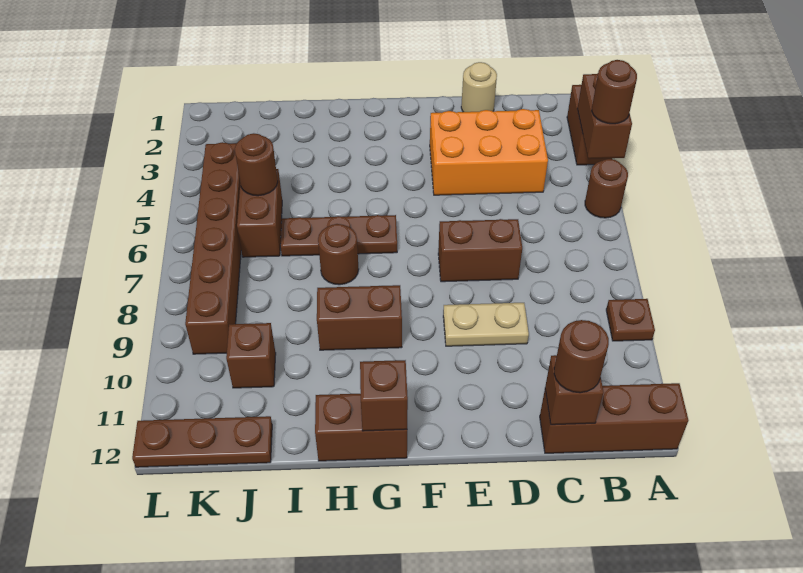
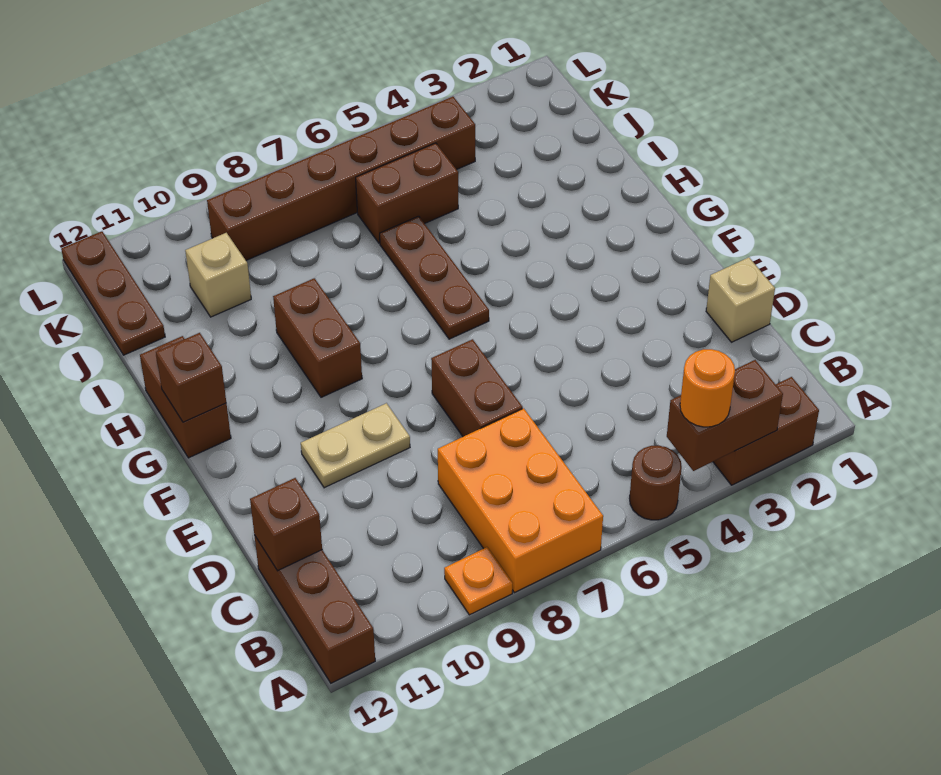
brown 1x1 round brick [592,60,637,124] -> orange 1x1 round brick [680,349,735,427]
brown 1x1 plate [606,299,655,341] -> orange 1x1 plate [444,547,512,615]
orange 2x3 brick [430,109,548,195] -> orange 2x3 brick moved to [438,408,603,593]
brown 1x1 round brick [554,320,609,393] -> none
tan 1x1 round brick [461,62,497,112] -> tan 1x1 brick [706,257,775,342]
tan 1x2 plate [443,303,529,346] -> tan 1x2 plate turned to [301,403,410,488]
brown 1x1 round brick [318,224,359,285] -> none
brown 1x1 round brick [235,133,278,196] -> none
brown 1x1 brick [226,323,276,388] -> tan 1x1 brick [185,233,251,317]

